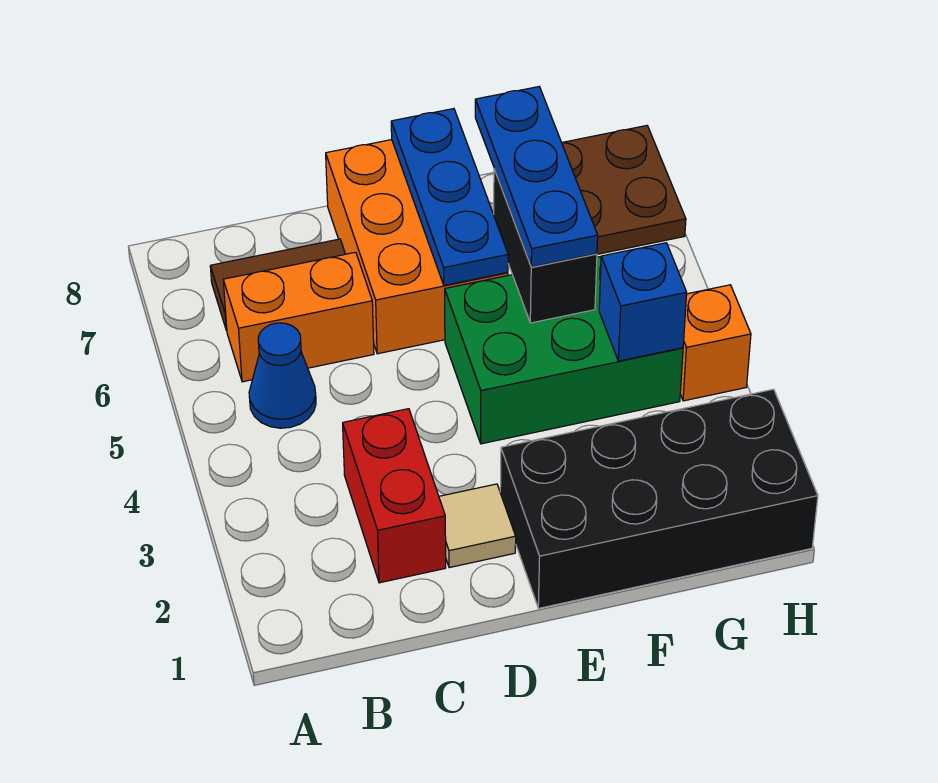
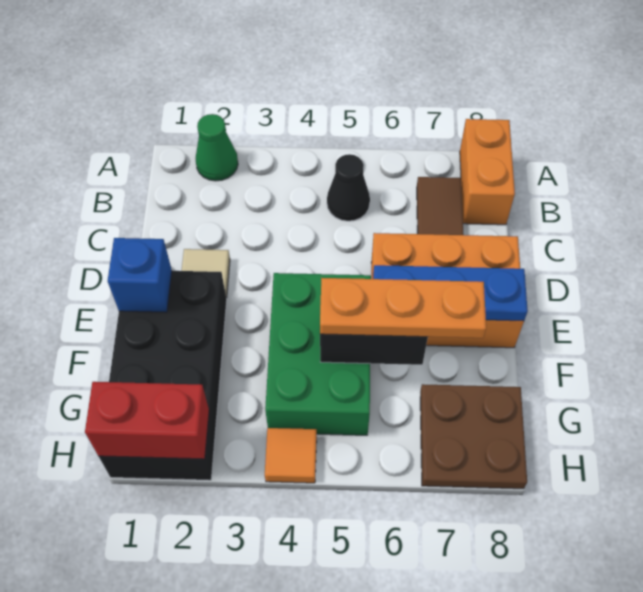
none -> green 1x1 cone [196,114,238,181]
blue 1x1 cone [249,323,316,428] -> black 1x1 cone [327,154,370,221]
orange 1x2 brick [223,252,374,382] -> orange 1x2 brick moved to [460,119,515,225]
red 1x2 brick [343,409,446,583] -> red 1x2 brick moved to [85,382,209,459]
blue 1x3 plate [475,87,598,267] -> orange 1x3 plate [320,278,486,338]
blue 1x1 brick [599,243,687,361] -> blue 1x1 brick moved to [108,238,172,312]
orange 1x1 brick [680,285,751,401] -> orange 1x1 tile [265,428,317,483]

